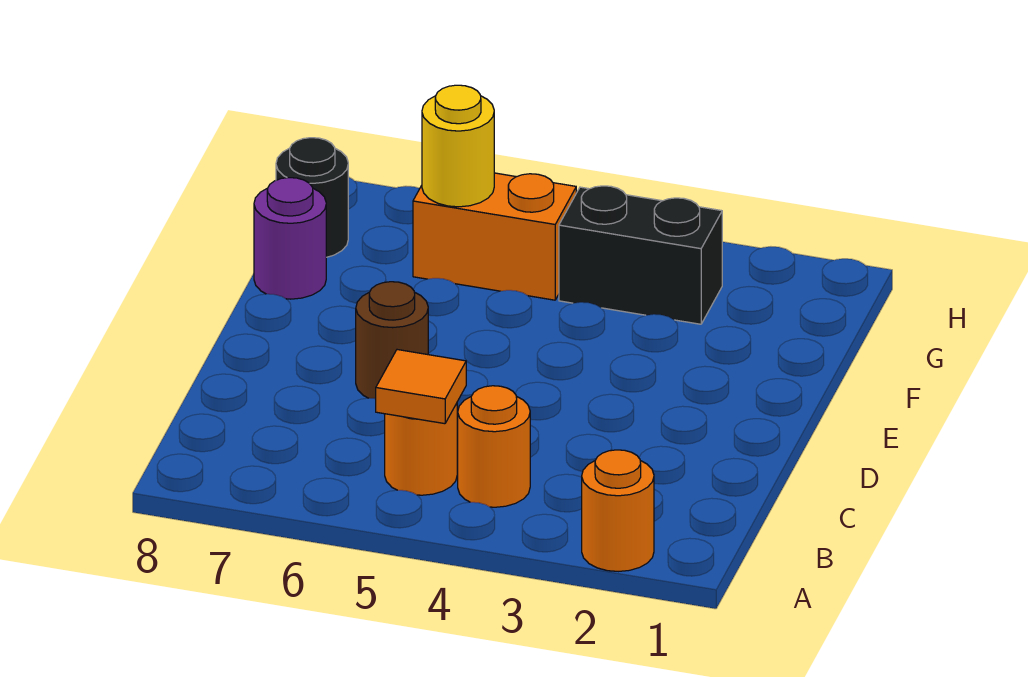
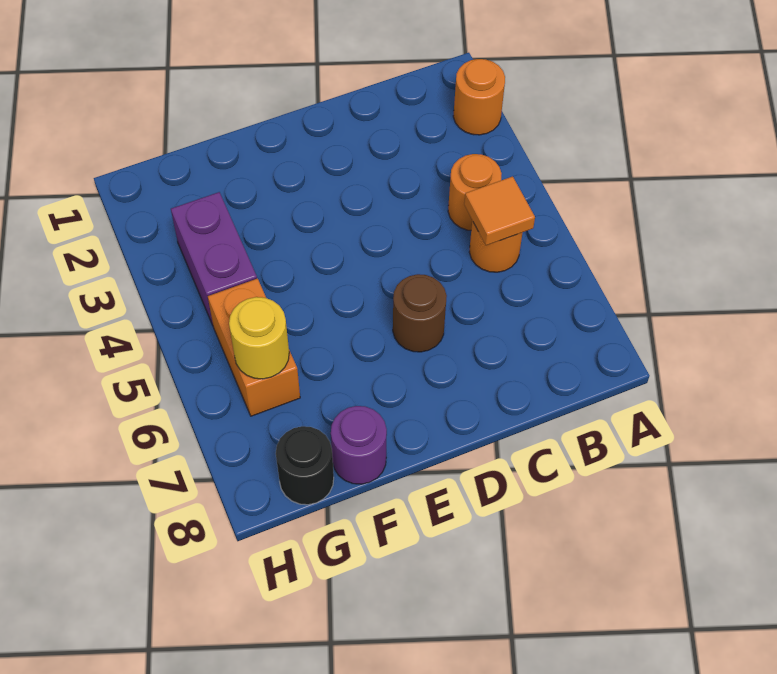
black 1x2 brick [559,186,722,324] -> purple 1x2 brick [171,192,257,325]

